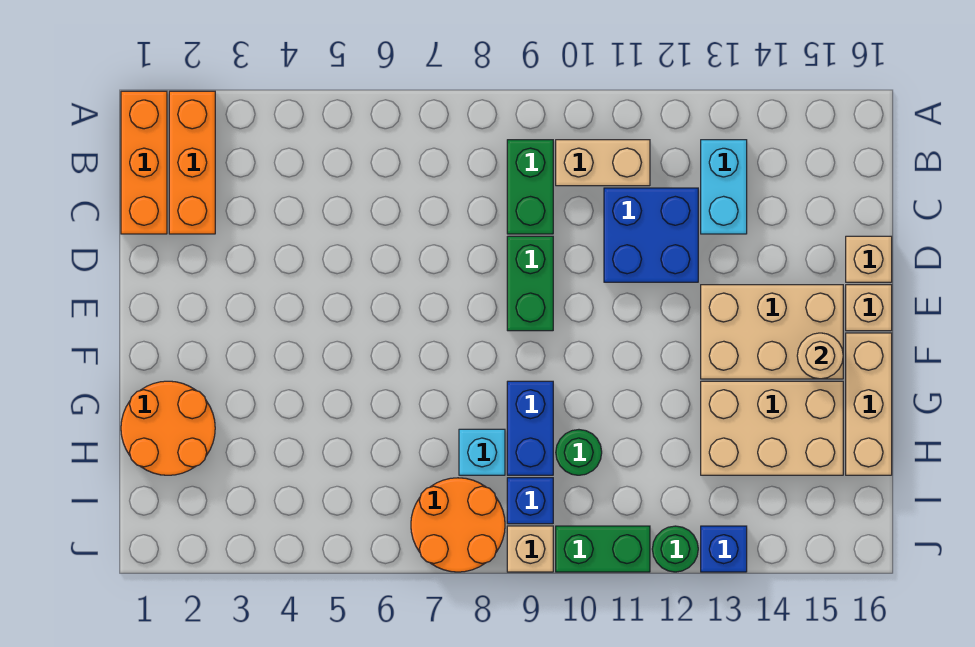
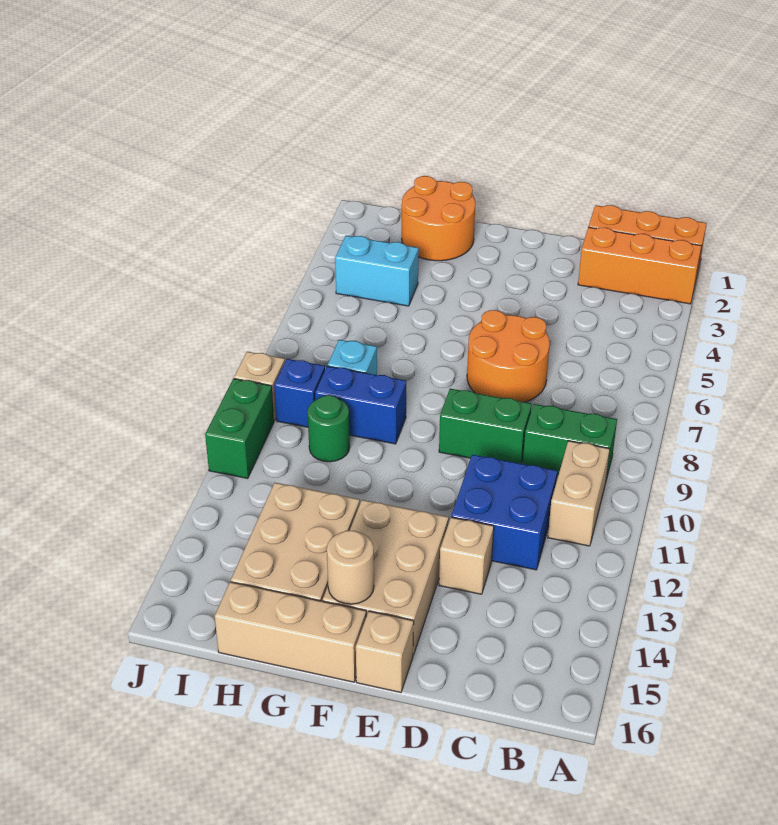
cyan 1x2 brick [701,140,747,234] -> cyan 1x2 brick moved to [335,236,419,306]
tan 1x1 brick [846,236,892,282] -> tan 1x1 brick moved to [439,517,494,594]
orange 2x2 round brick [411,478,505,572] -> orange 2x2 round brick moved to [467,310,550,402]
green 1x1 round brick [652,526,698,572] -> none
blue 1x1 brick [701,526,747,572] -> none

